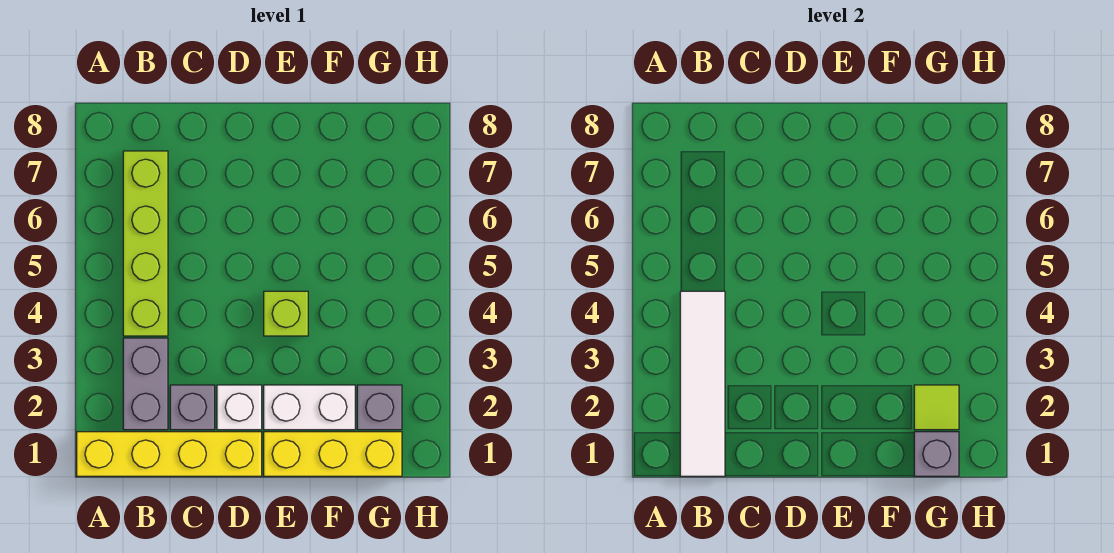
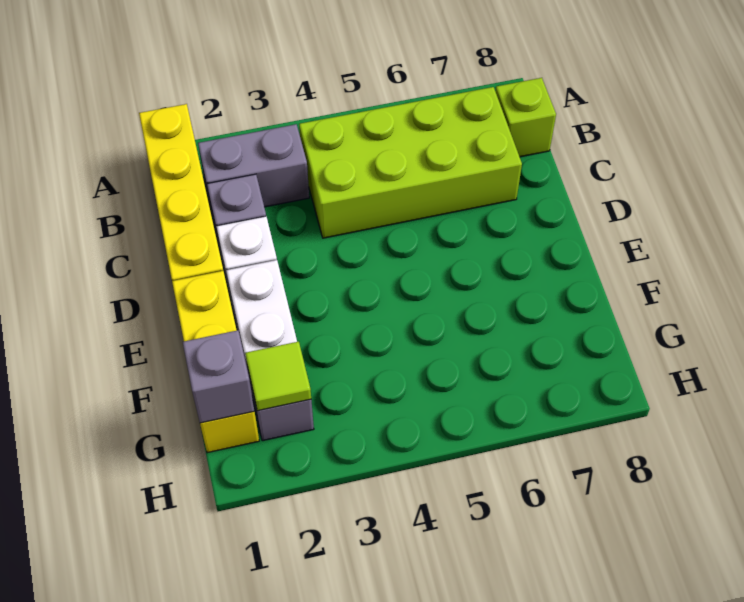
white 1x4 tile [680,291,725,476] -> none
lime 1x4 brick [123,151,168,336] -> lime 2x4 brick [299,87,522,238]
lime 1x1 brick [264,291,308,336] -> lime 1x1 brick moved to [495,78,556,157]

